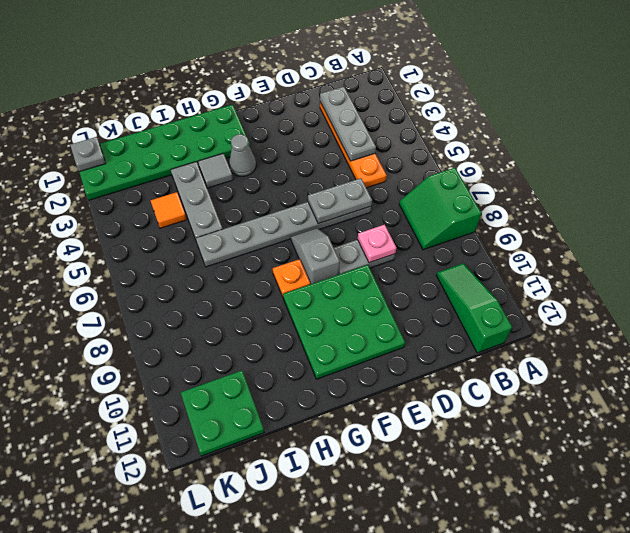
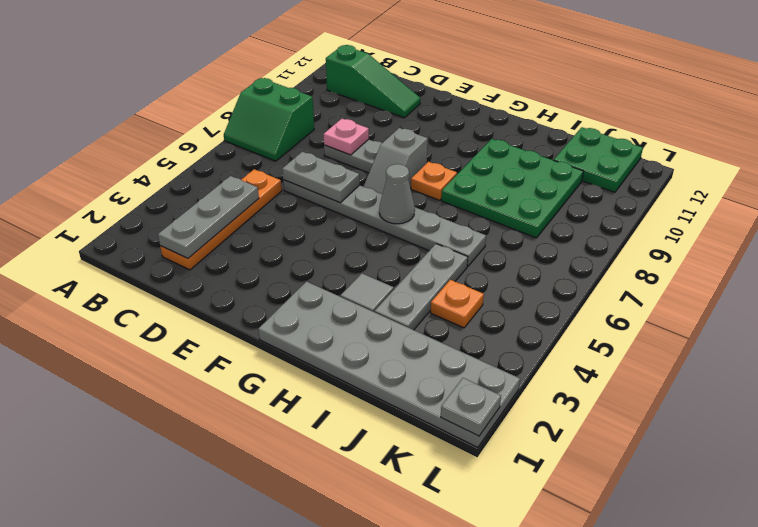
green 2x2 slope [399,168,481,250] -> green 2x2 slope turned to [224,78,314,161]
green 1x3 slope [437,263,512,353] -> green 1x3 slope turned to [326,45,421,118]
green 3x3 plate [283,265,405,379] -> green 3x3 plate moved to [441,139,583,238]
green 2x6 plate [79,105,250,200] -> grey 2x6 plate [258,282,520,448]
grey 1x1 cone [229,134,256,176] -> grey 1x1 cone moved to [379,164,415,224]
orange 1x1 tile [151,192,187,228] -> orange 1x1 plate [431,280,484,328]

